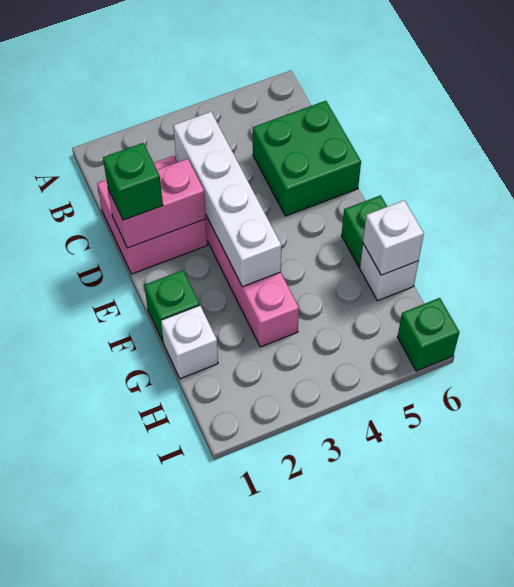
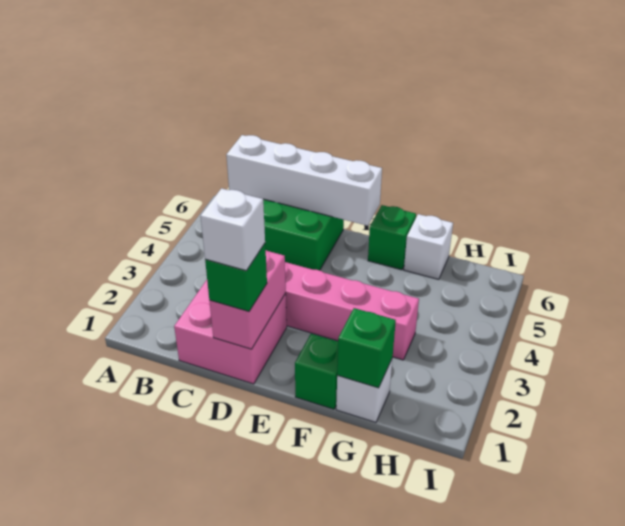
white 1x4 brick [173,112,281,287] -> white 1x4 brick moved to [226,135,382,226]
white 1x1 brick [363,200,424,275] -> white 1x1 brick moved to [201,188,265,271]
green 1x1 brick [398,298,459,371] -> green 1x1 brick moved to [337,308,396,388]

